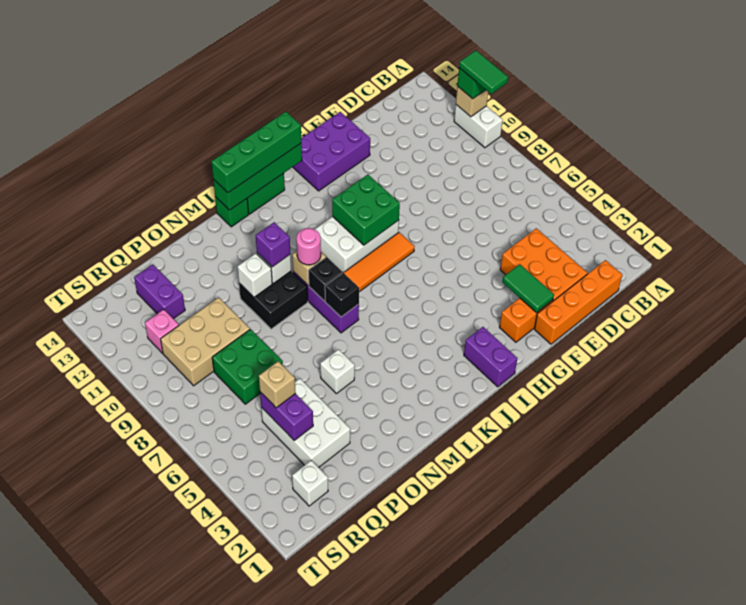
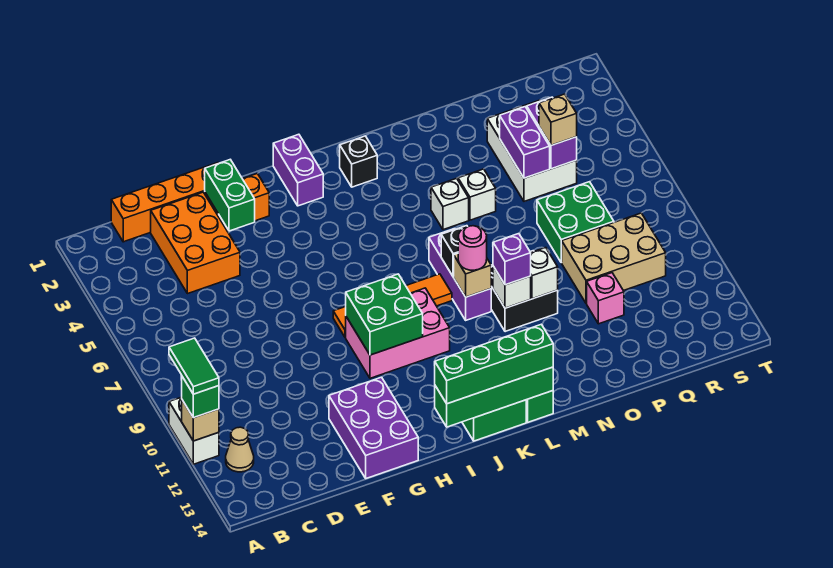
none -> tan 1x1 cone [226,427,254,472]
green 1x2 tile [502,264,554,312] -> green 1x2 brick [205,160,255,231]
purple 2x3 brick [293,112,370,191] -> purple 2x3 brick turned to [329,377,418,478]
white 2x3 brick [315,217,399,273] -> pink 2x3 brick [346,288,450,378]
black 1x1 brick [325,273,359,317] -> black 1x1 brick moved to [340,136,377,187]
purple 1x2 brick [134,265,185,319] -> purple 1x2 brick moved to [500,107,550,178]
white 1x1 brick [292,460,328,506] -> white 1x1 brick moved to [431,178,469,230]
pink 1x1 brick [145,309,179,353] -> pink 1x1 brick moved to [587,273,624,324]

